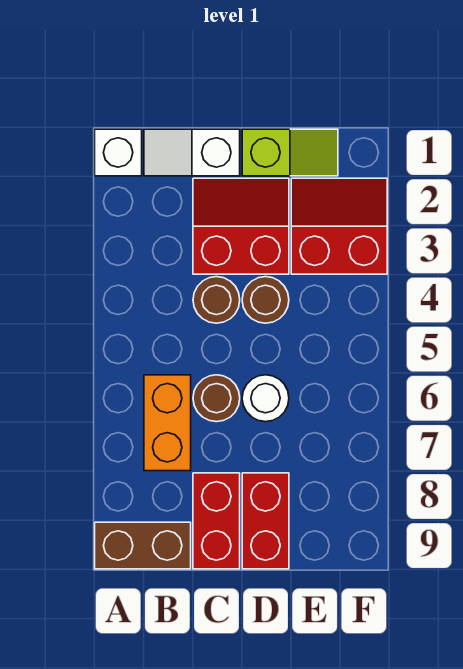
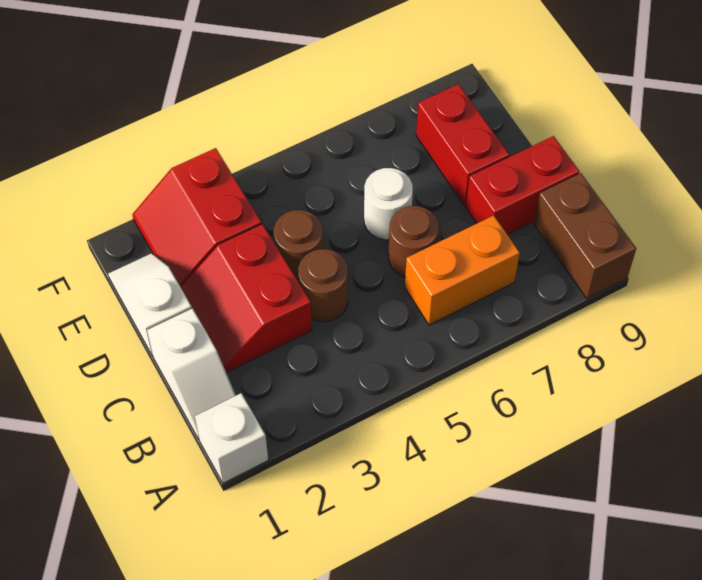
lime 1x2 slope [242,129,338,176] -> white 1x2 slope [108,253,192,356]
red 1x2 brick [242,473,289,569] -> red 1x2 brick turned to [416,84,509,206]

